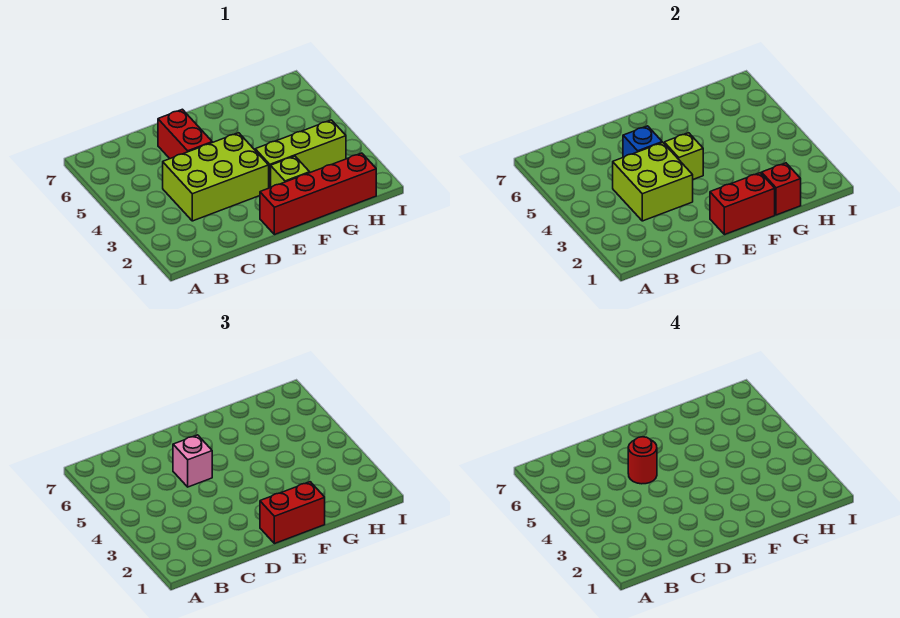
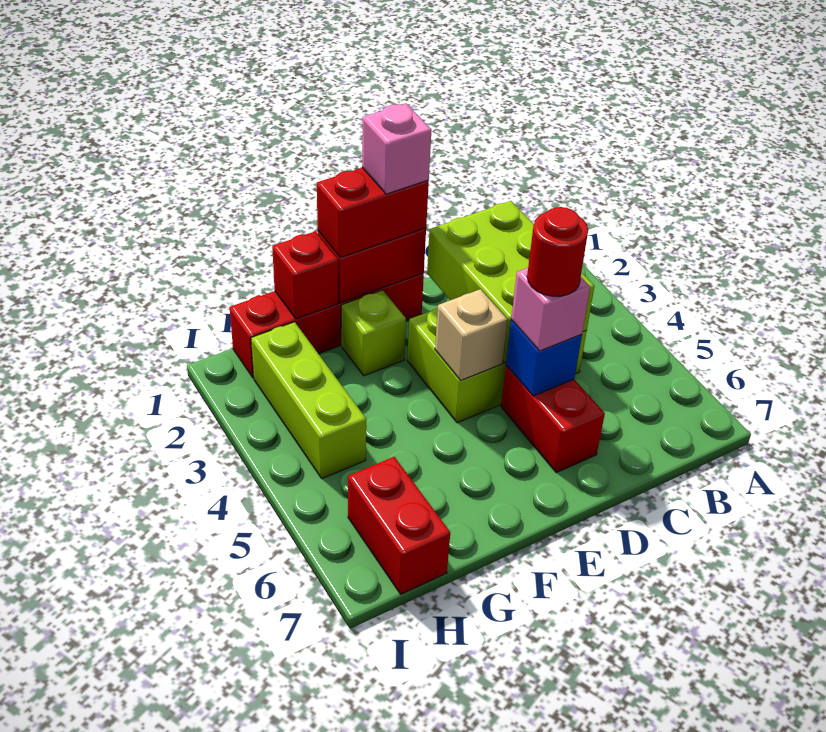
lime 2x2 brick [613,142,693,221] -> lime 2x3 brick [427,201,594,363]
none -> pink 1x1 brick [362,104,431,194]
lime 1x1 brick [664,133,703,179] -> tan 1x1 brick [435,289,508,381]
lime 1x3 brick [255,120,346,188] -> lime 1x3 brick turned to [251,322,366,479]
none -> red 1x2 brick [348,457,450,594]

